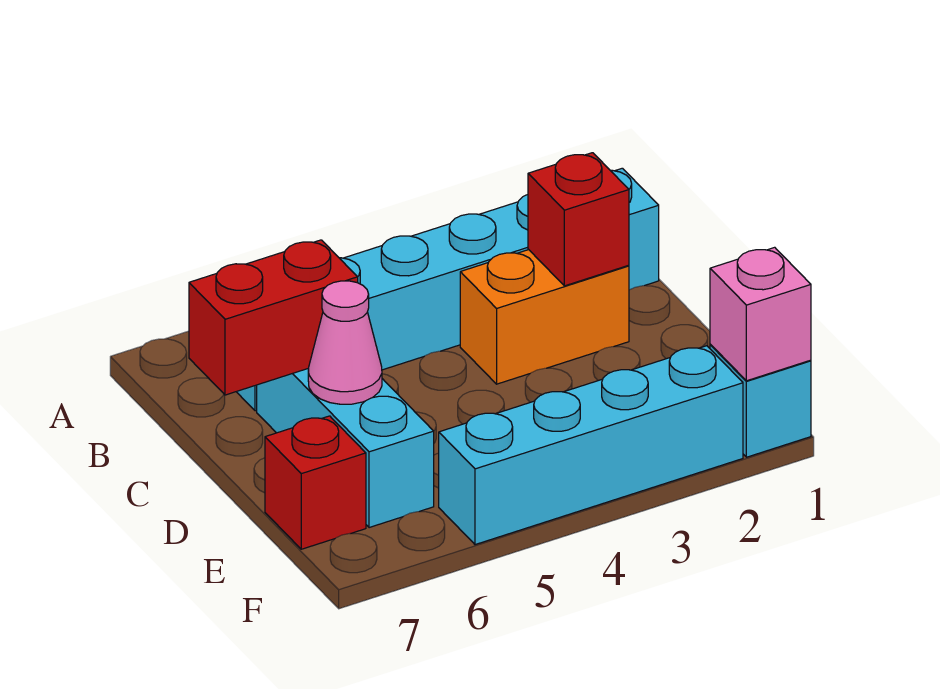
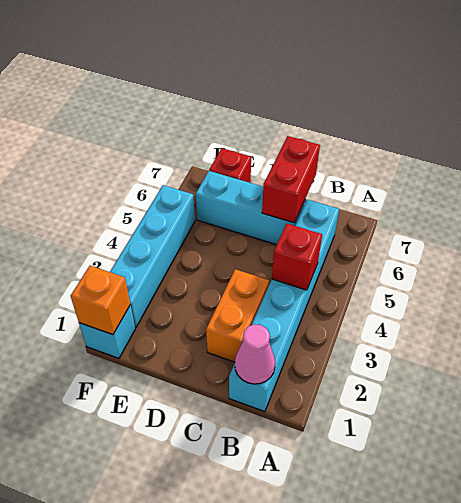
red 1x1 brick [528,153,629,286] -> red 1x1 brick moved to [272,224,322,290]
pink 1x1 cone [308,281,382,404] -> pink 1x1 cone moved to [235,324,275,384]
pink 1x1 brick [710,247,811,381] -> orange 1x1 brick [71,266,130,335]

